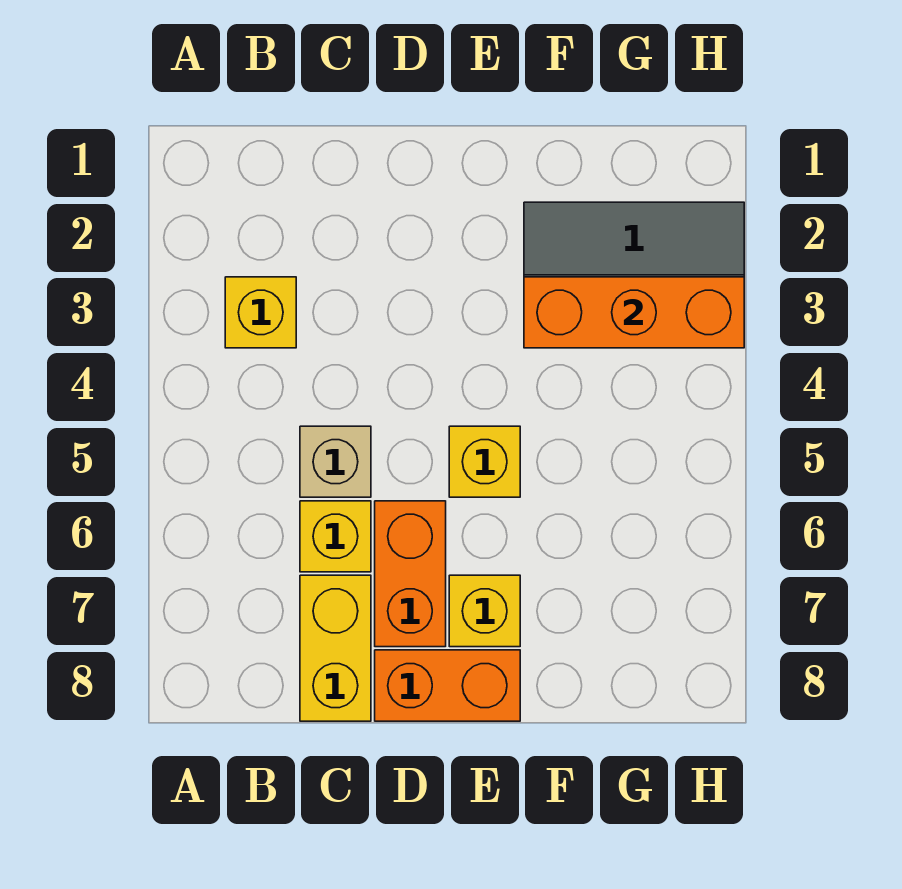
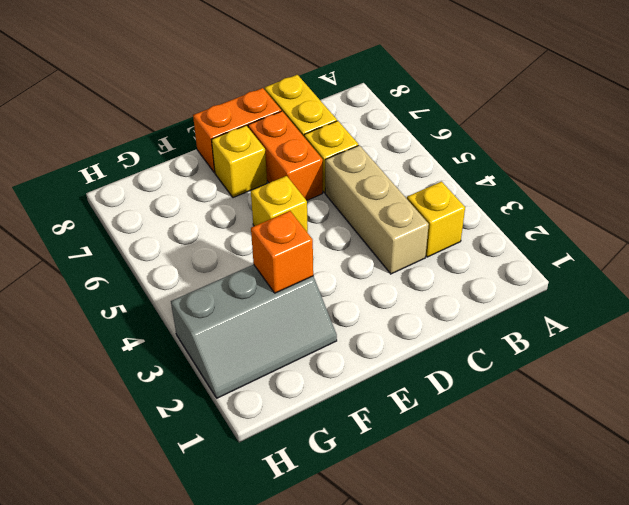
tan 1x1 brick [300,426,371,497] -> tan 1x3 brick [325,145,429,274]
orange 1x3 brick [524,277,744,348] -> orange 1x1 brick [251,211,313,293]

